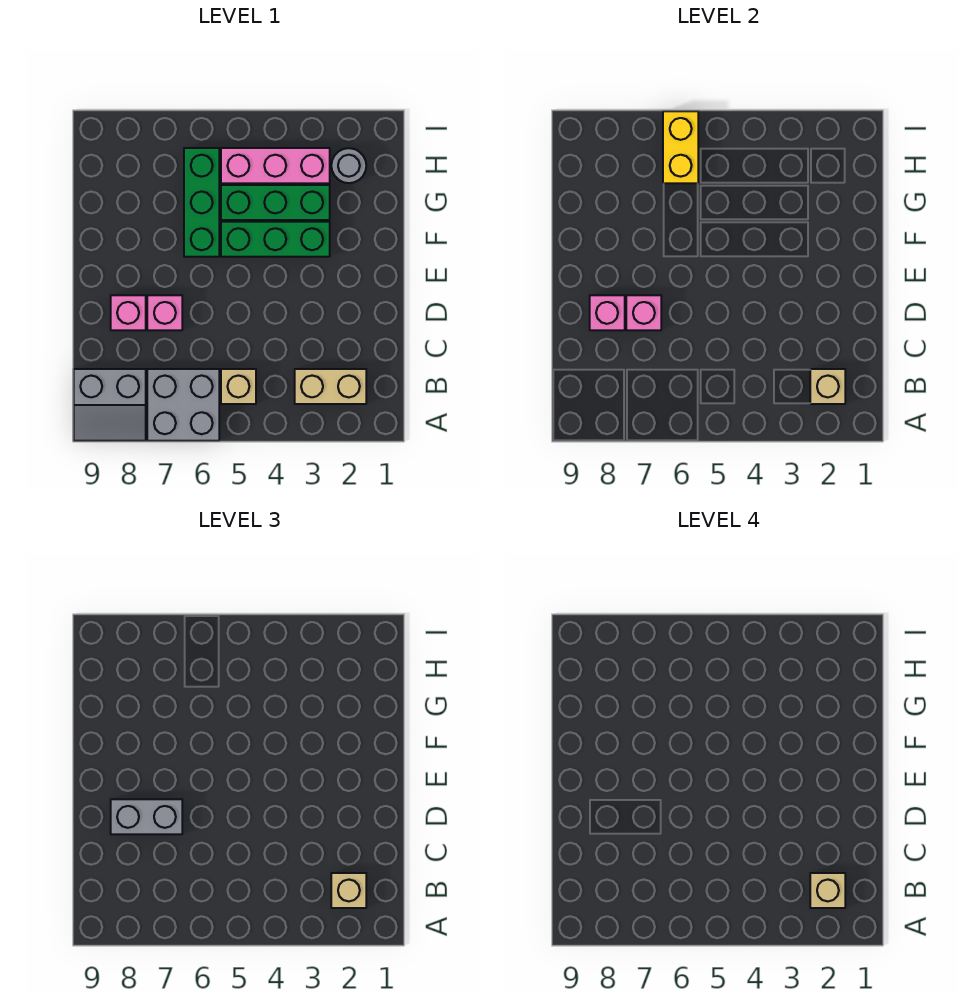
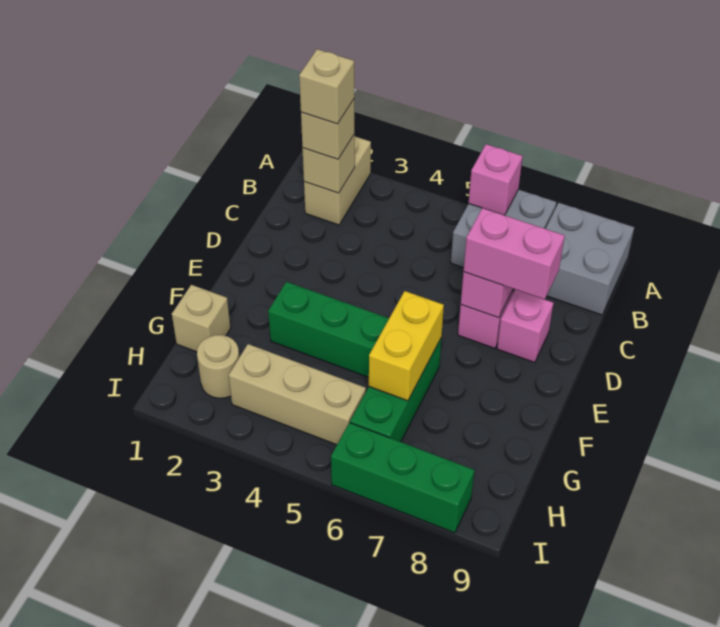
grey 2x2 slope [74,369,146,441] -> grey 2x2 brick [546,203,634,315]
tan 1x2 brick [295,369,366,404] -> tan 1x2 brick turned to [304,137,371,225]
tan 1x1 brick [221,369,256,404] -> tan 1x1 brick moved to [172,285,231,352]
grey 1x2 brick [111,799,182,834] -> pink 1x2 brick [463,208,565,300]
pink 1x1 brick [590,295,625,330] -> pink 1x1 brick moved to [469,144,523,215]
green 1x3 brick [221,185,330,220] -> green 1x3 brick moved to [331,423,474,533]
grey 1x1 round brick [331,148,366,183] -> tan 1x1 round brick [197,335,239,398]
pink 1x3 brick [221,148,330,183] -> tan 1x3 brick [229,344,366,445]
yellow 1x2 brick [663,111,698,183] -> yellow 1x2 brick moved to [369,291,444,401]

